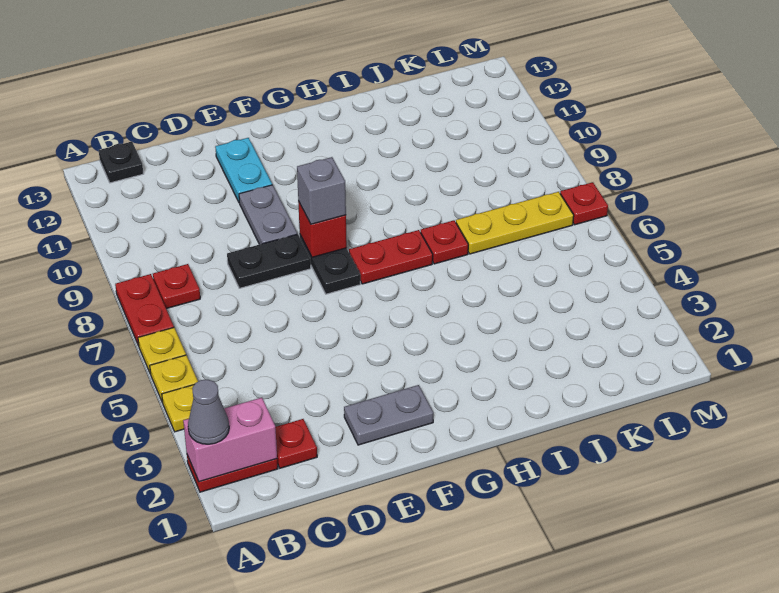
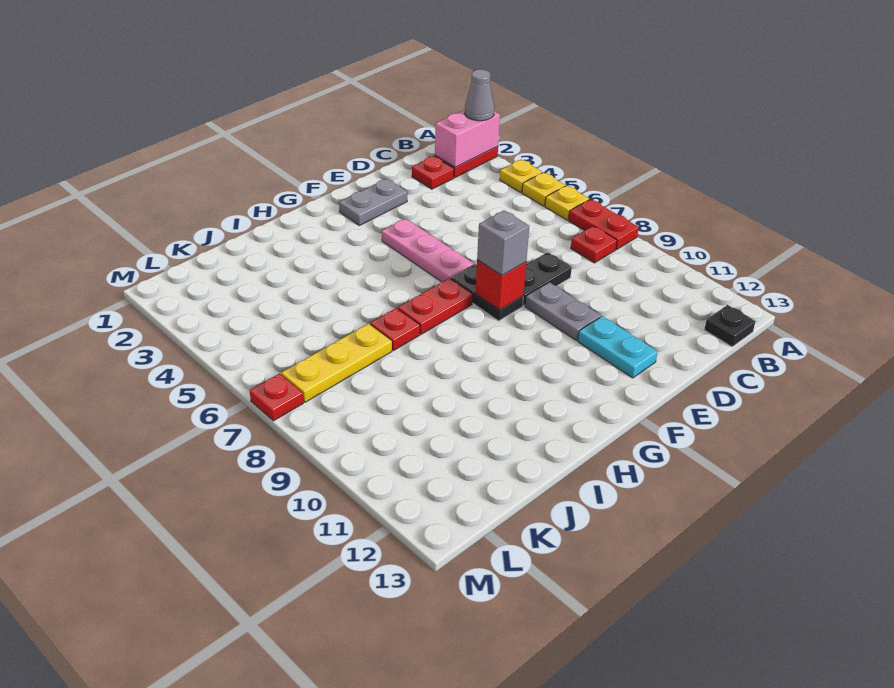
none -> pink 1x3 plate [382,219,474,282]

